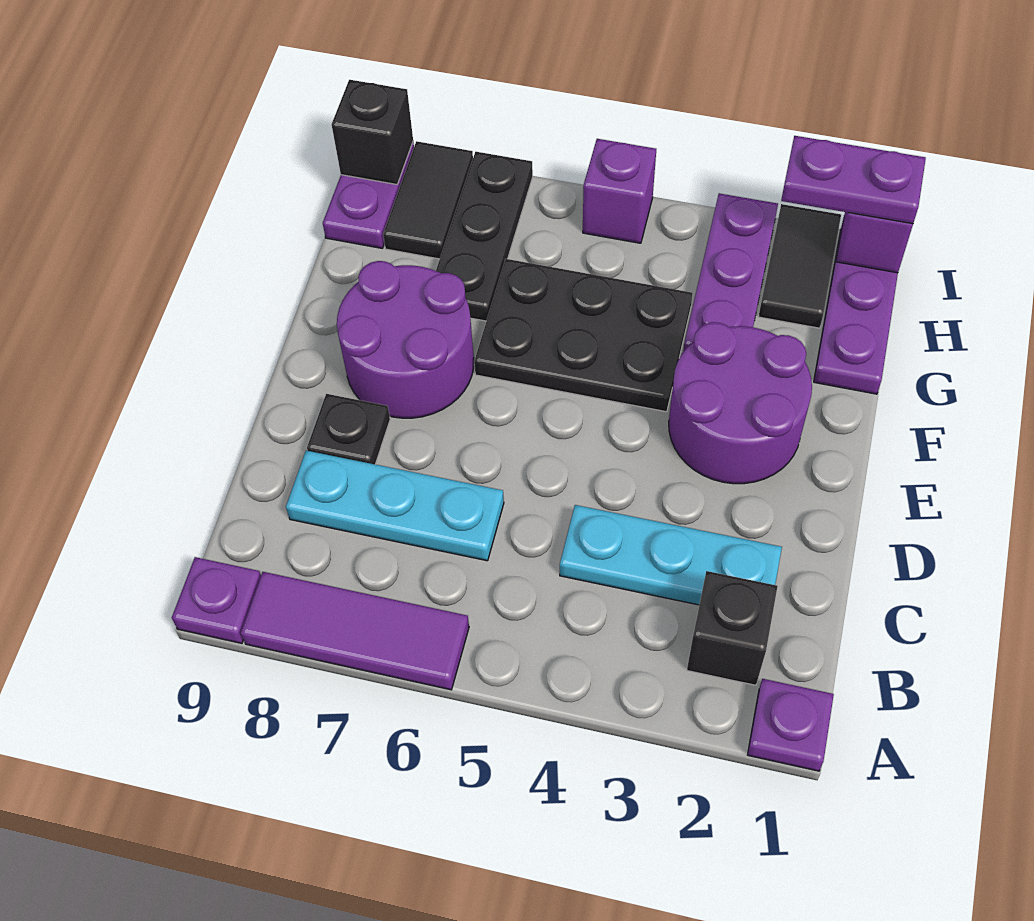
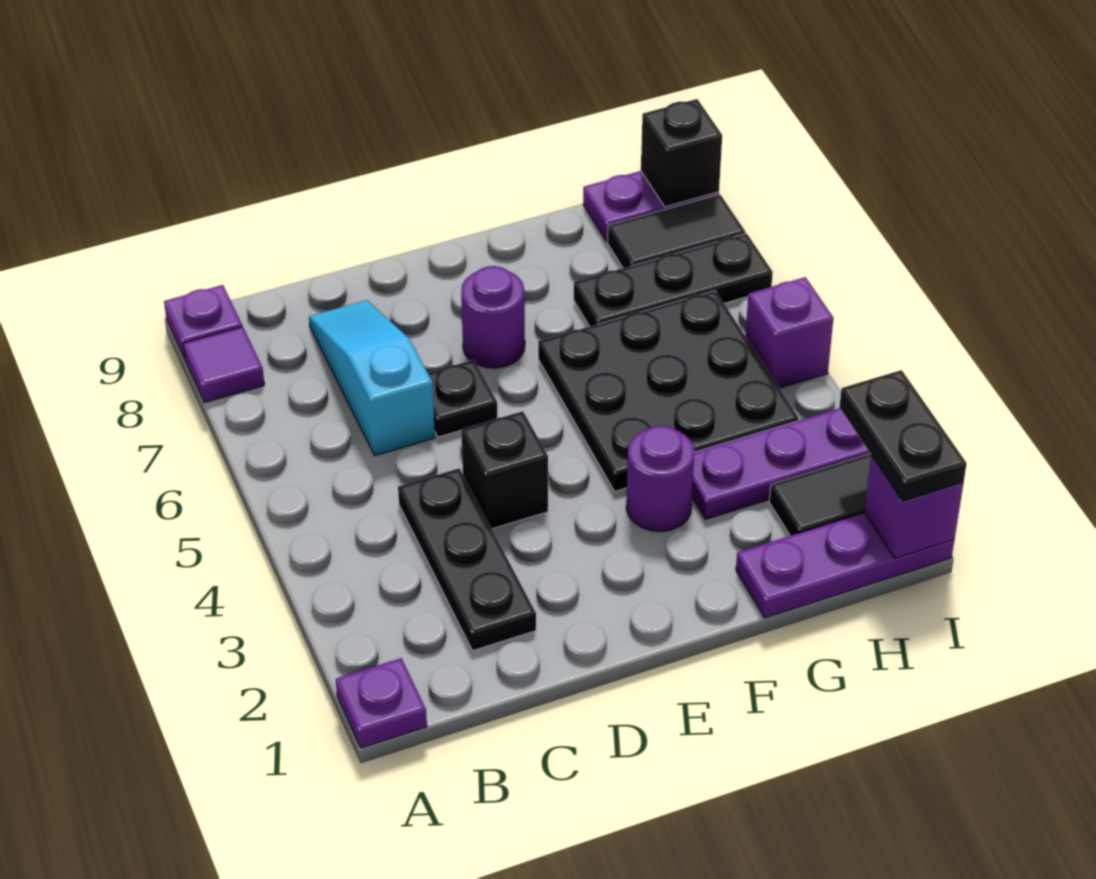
purple 1x3 tile [241,572,469,690] -> purple 1x1 tile [183,327,264,403]
black 1x1 brick [687,571,778,685] -> black 1x1 brick moved to [461,411,548,529]
cyan 1x3 plate [560,505,782,605] -> black 1x3 plate [398,468,536,651]
cyan 1x3 plate [286,451,504,561] -> cyan 1x3 slope [309,300,435,456]
black 1x1 plate [307,394,390,464] -> black 1x1 plate moved to [428,360,497,437]
purple 2x2 round brick [669,322,812,484] -> purple 1x1 round brick [626,426,695,532]
purple 2x2 round brick [337,261,474,418] -> purple 1x1 round brick [461,266,525,368]
black 2x3 plate [474,259,693,412] -> black 3x3 plate [538,291,799,491]
purple 1x2 plate [781,136,926,224] -> black 1x2 plate [839,370,967,501]

